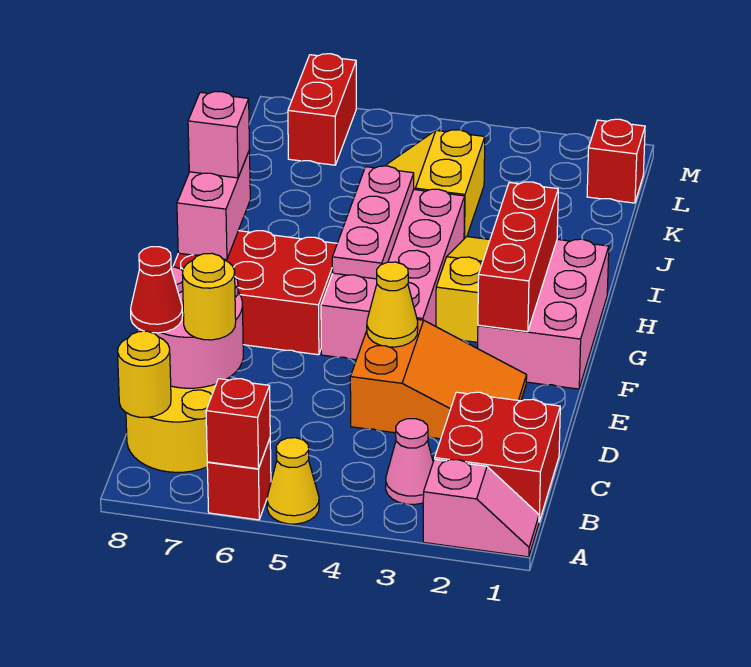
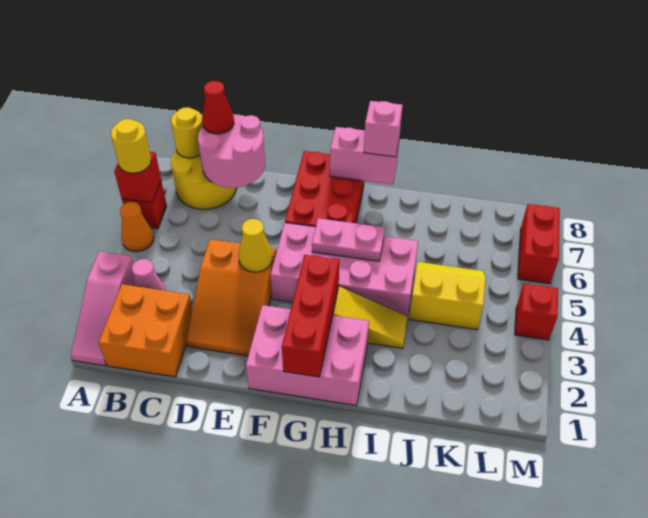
pink 1x2 slope [423,459,539,557] -> pink 1x3 slope [71,252,134,366]
yellow 1x1 cone [267,438,319,524] -> orange 1x1 cone [120,202,154,252]
red 2x2 brick [435,392,560,521] -> orange 2x2 brick [99,284,193,377]
yellow 1x1 round brick [182,253,236,340] -> yellow 1x1 round brick moved to [111,119,151,173]
red 1x3 brick [478,182,558,332] -> red 1x3 brick turned to [282,255,339,377]
pink 1x3 plate [332,166,414,279] -> pink 1x2 plate [312,218,385,261]
red 1x1 brick [587,119,645,203] -> red 1x1 brick moved to [515,284,558,340]
red 1x2 brick [288,54,356,165] -> red 1x2 brick turned to [518,204,560,284]

